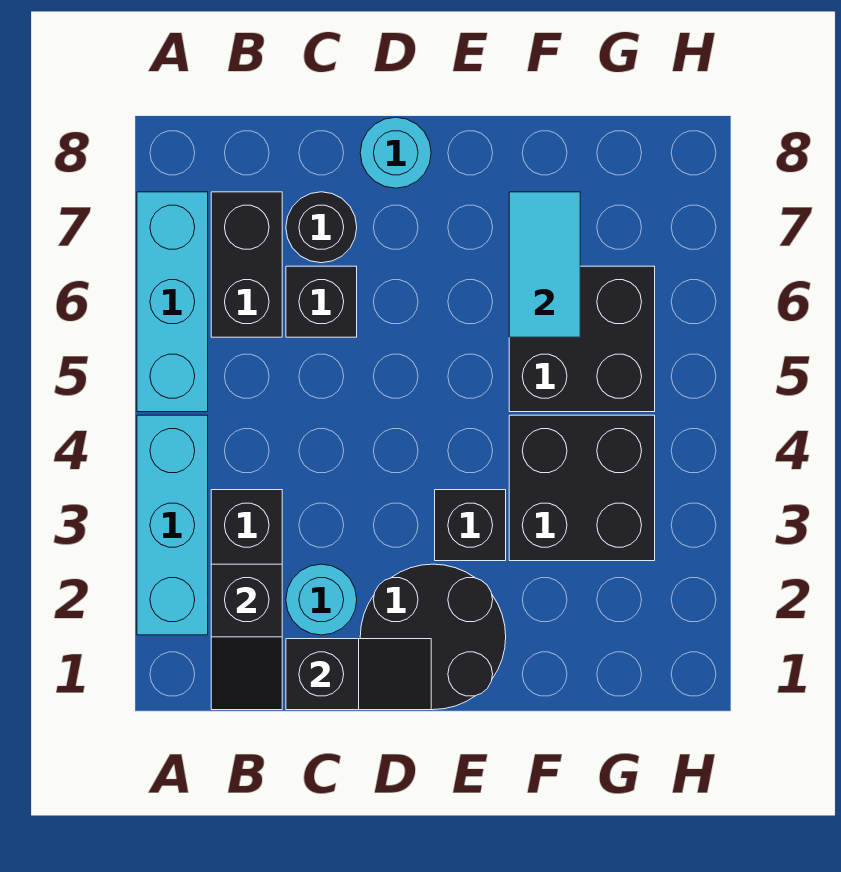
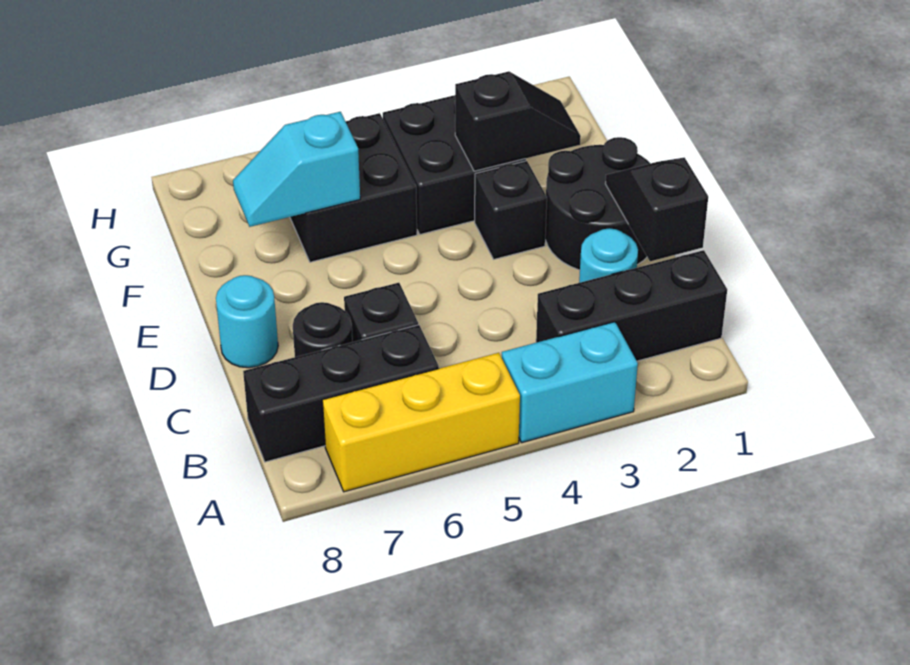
cyan 1x3 brick [137,415,208,635] -> cyan 1x2 brick [502,322,638,443]
cyan 1x3 brick [137,192,208,412] -> yellow 1x3 brick [322,353,520,492]
black 1x2 slope [211,564,282,710] -> black 1x2 slope moved to [455,71,581,171]
black 1x2 brick [211,192,282,337] -> black 1x3 brick [243,325,439,462]
cyan 1x2 tile [509,192,580,337] -> cyan 1x2 slope [233,112,360,227]

